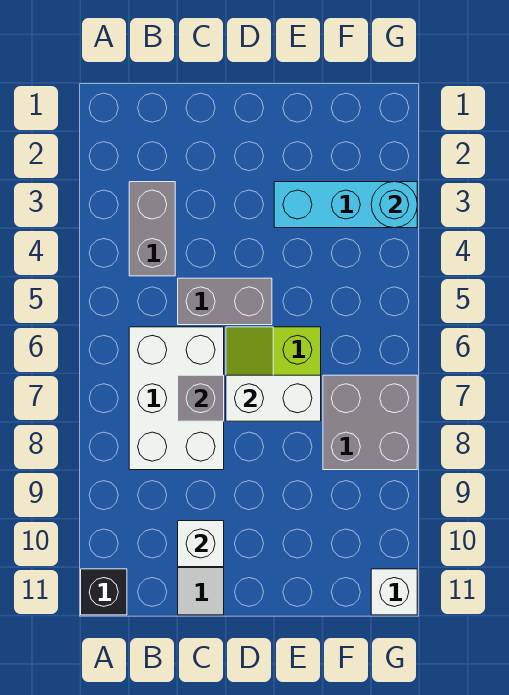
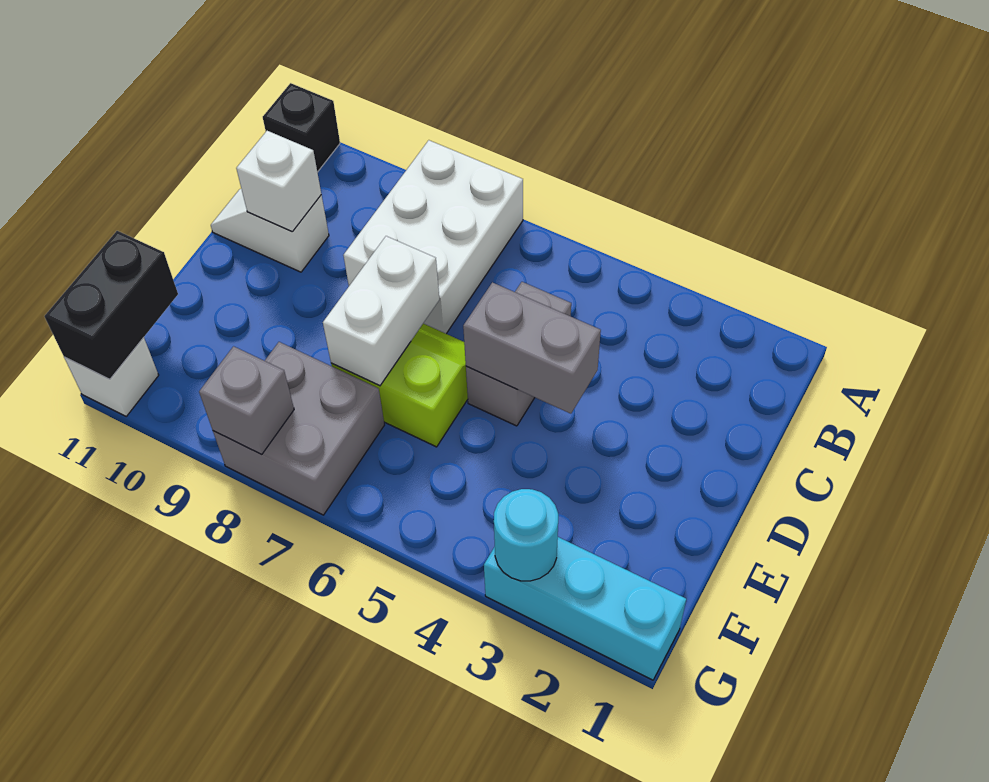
grey 1x2 brick [129,182,175,276] -> grey 1x2 brick moved to [463,282,601,414]
white 2x3 brick [129,327,224,470] -> white 2x3 brick turned to [343,140,523,334]
grey 1x1 brick [178,375,224,421] -> grey 1x1 brick moved to [199,346,294,454]
cyan 1x3 brick [274,182,417,228] -> cyan 1x3 brick turned to [484,537,686,680]
none -> black 1x2 brick [45,231,178,379]

